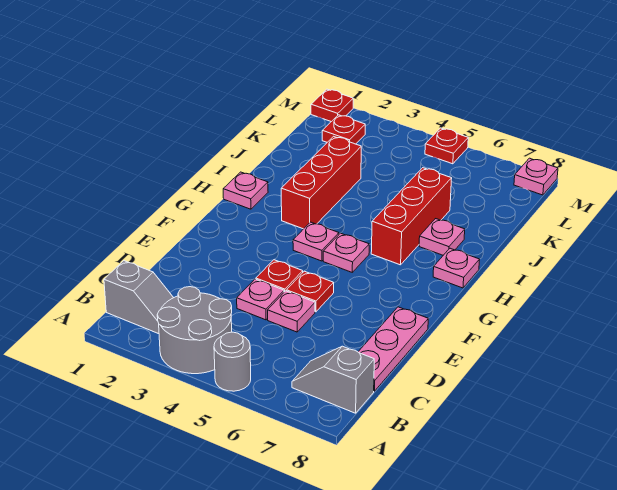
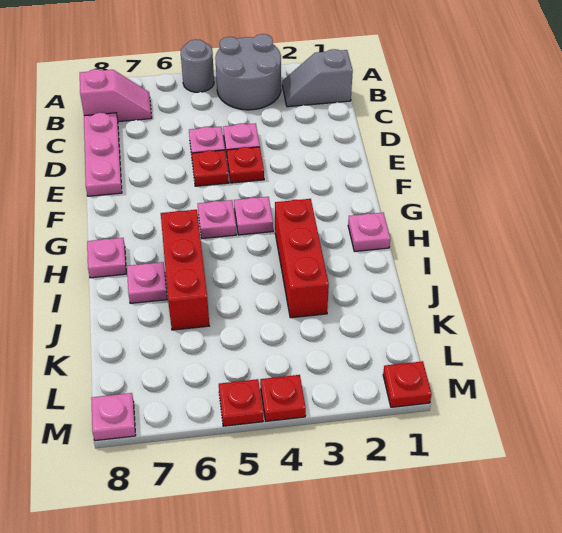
grey 1x2 slope [292,346,374,413] -> pink 1x2 slope [80,69,152,122]
red 1x1 plate [322,115,365,144] -> red 1x1 plate moved to [260,375,306,421]

